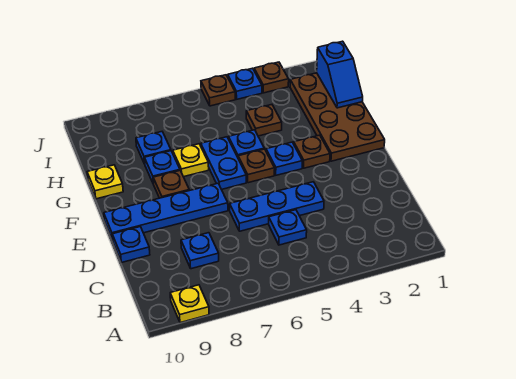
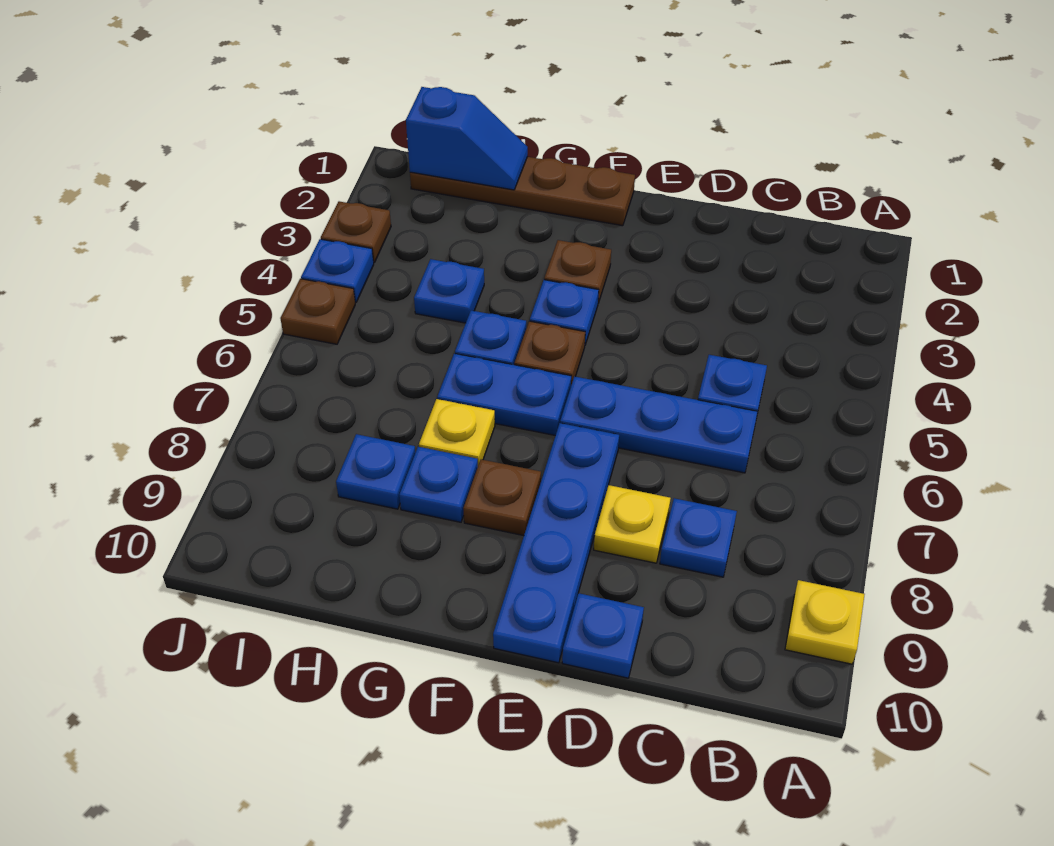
blue 1x3 plate [230,182,324,231] -> blue 1x3 plate turned to [560,377,758,473]
brown 2x4 plate [290,73,385,161] -> brown 1x4 plate [410,157,635,226]
yellow 1x1 plate [87,165,123,199] -> yellow 1x1 plate moved to [594,485,671,563]
brown 1x1 plate [246,105,282,136] -> blue 1x1 plate [414,259,484,323]

